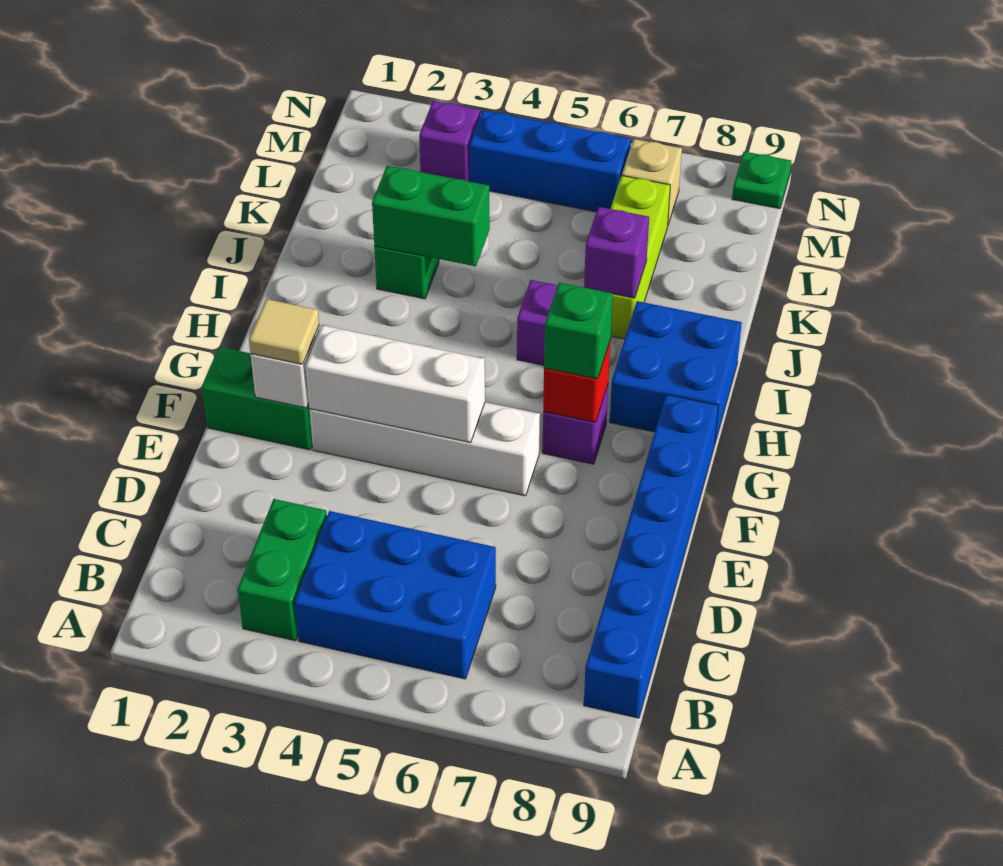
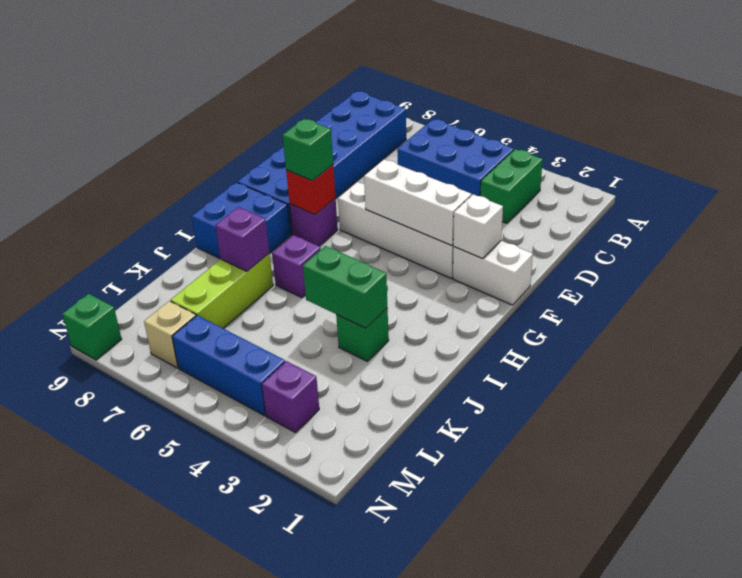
blue 1x6 brick [584,394,719,718] -> blue 2x6 brick [237,91,406,235]
green 1x2 brick [202,347,313,450] -> white 1x2 brick [453,241,533,305]
tan 1x1 tile [249,299,319,364] -> none
green 1x1 plate [732,151,791,209] -> green 1x1 brick [62,294,122,360]

